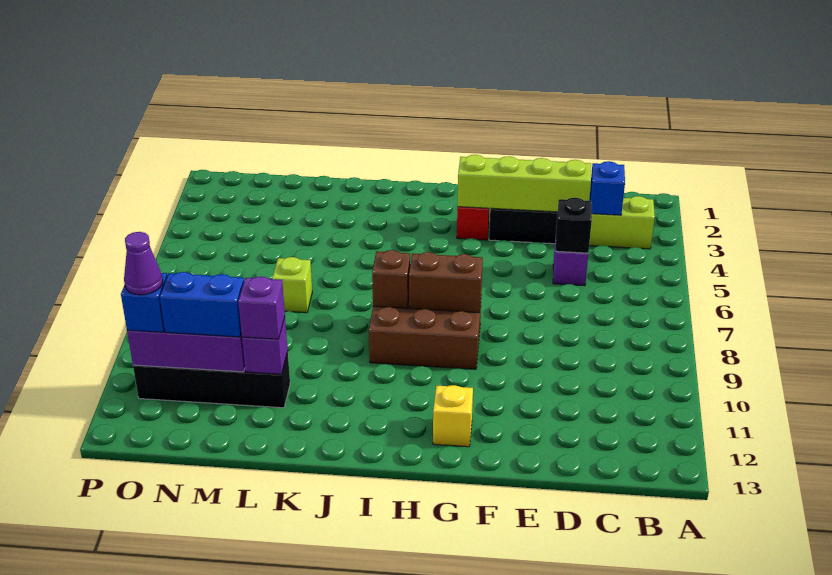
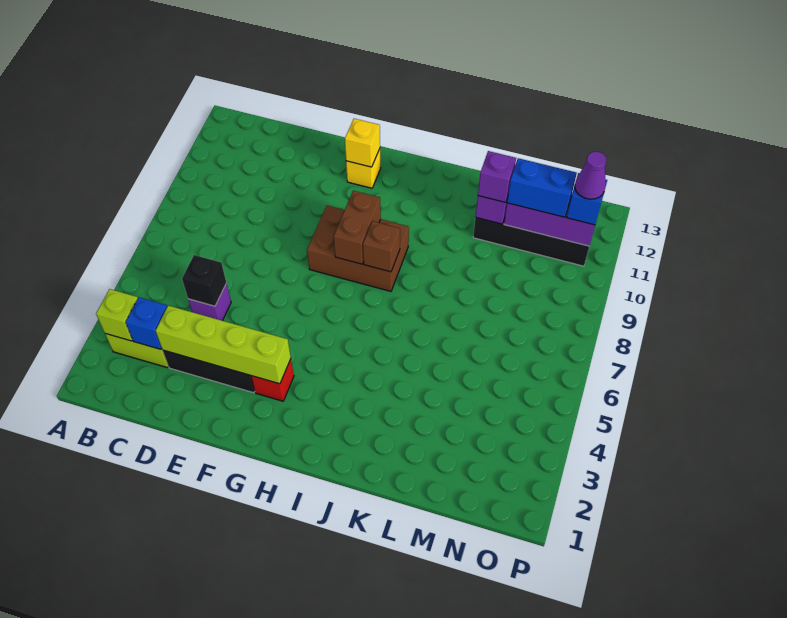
brown 1x2 brick [409,252,483,313] -> brown 1x2 brick turned to [334,191,381,264]
none -> yellow 1x1 brick [345,119,380,167]
lime 1x1 brick [272,257,312,313] -> lime 1x1 brick moved to [96,289,138,341]

